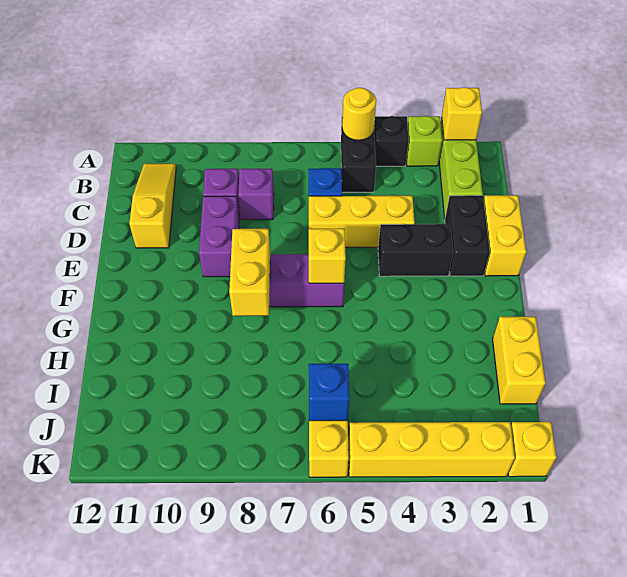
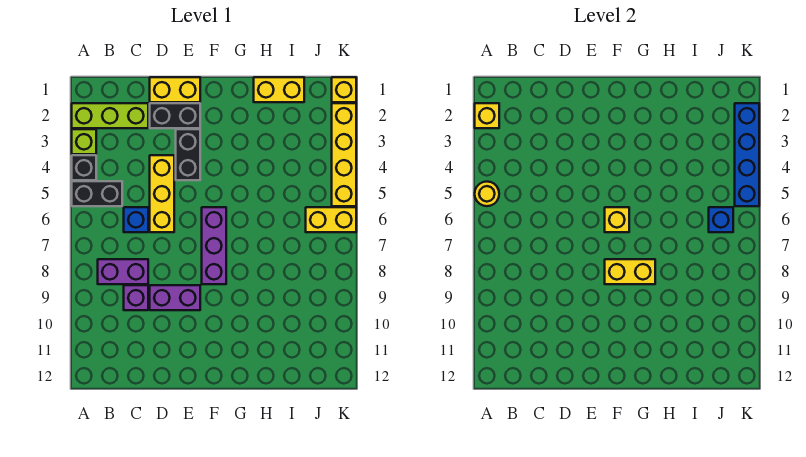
yellow 1x3 slope [129,164,176,248] -> none
purple 1x1 brick [238,169,274,220] -> purple 1x2 brick [98,259,148,284]
none -> blue 1x4 brick [735,103,759,206]

